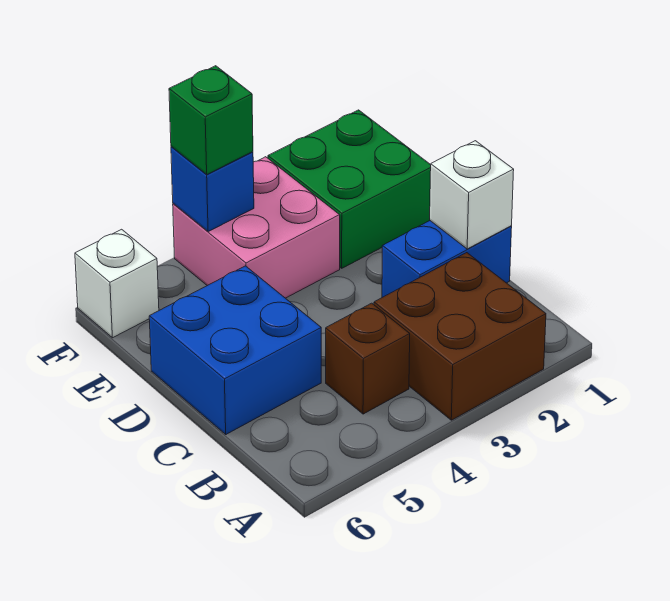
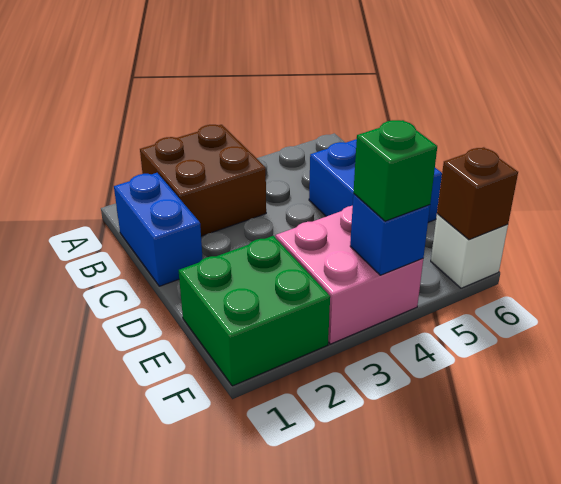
brown 1x1 brick [326,303,410,414] -> brown 1x1 brick moved to [437,147,518,240]
blue 1x2 brick [382,221,512,297] -> blue 1x2 brick turned to [114,173,203,286]
white 1x1 brick [430,141,514,249] -> none

